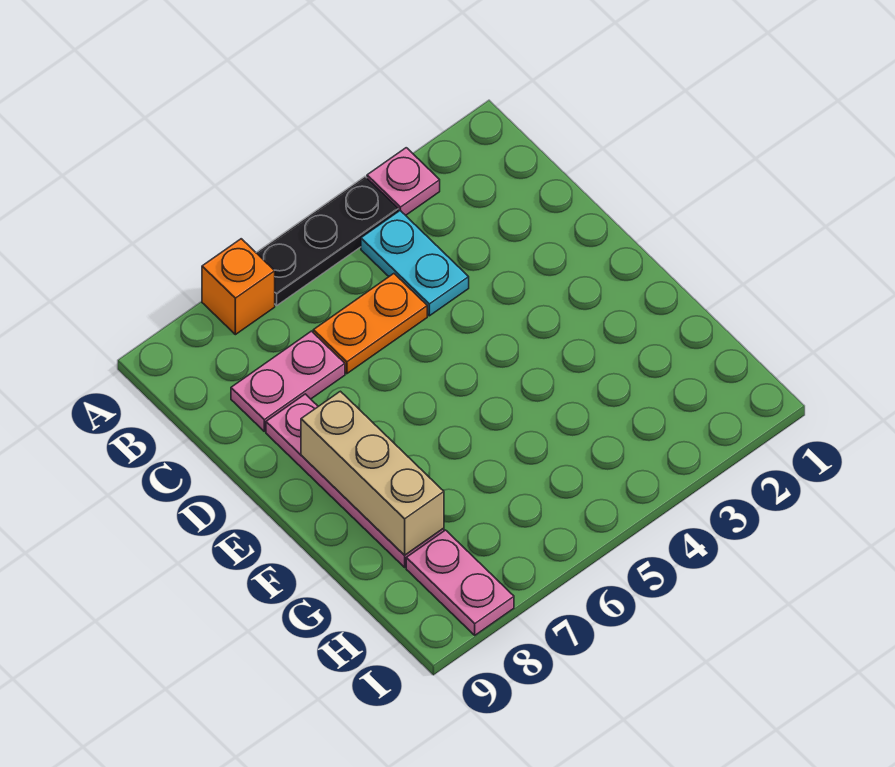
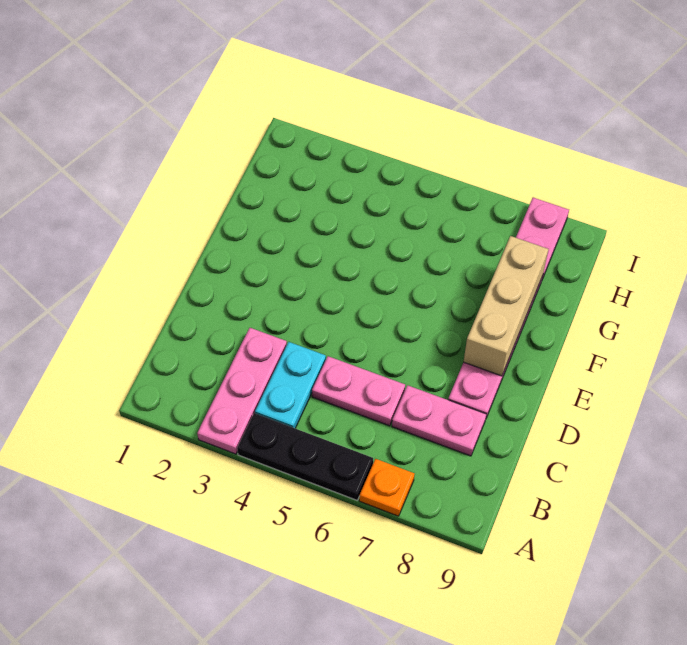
pink 1x1 plate [367,148,440,215] -> pink 1x3 plate [197,328,287,454]
orange 1x1 brick [202,239,275,335] -> orange 1x1 plate [359,459,414,516]
orange 1x2 plate [313,274,427,374] -> pink 1x2 plate [312,356,405,426]

